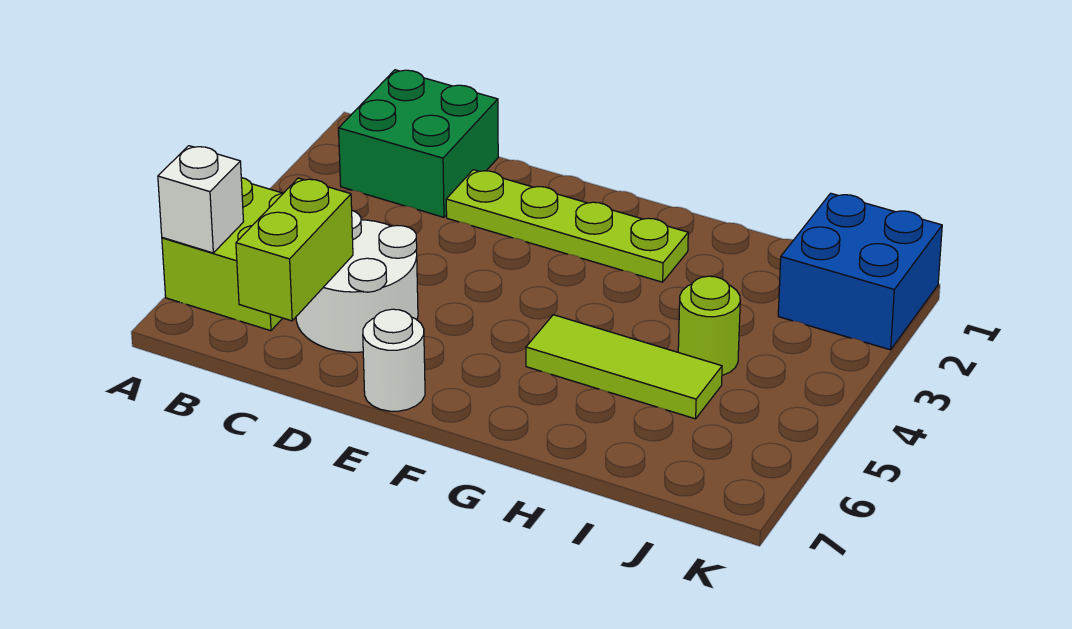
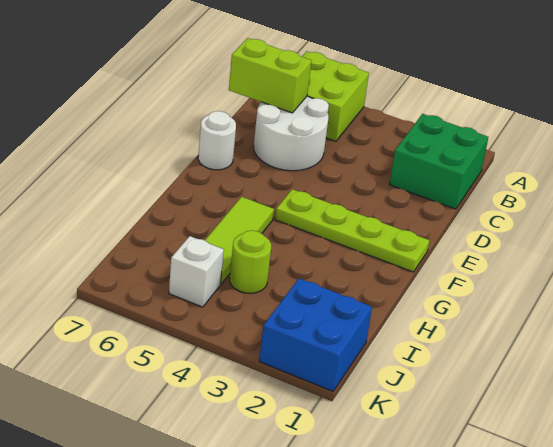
white 1x1 brick [158,146,244,253] -> white 1x1 brick moved to [169,236,224,307]
lime 1x4 plate [446,170,688,282] -> lime 1x4 plate turned to [275,189,429,272]

